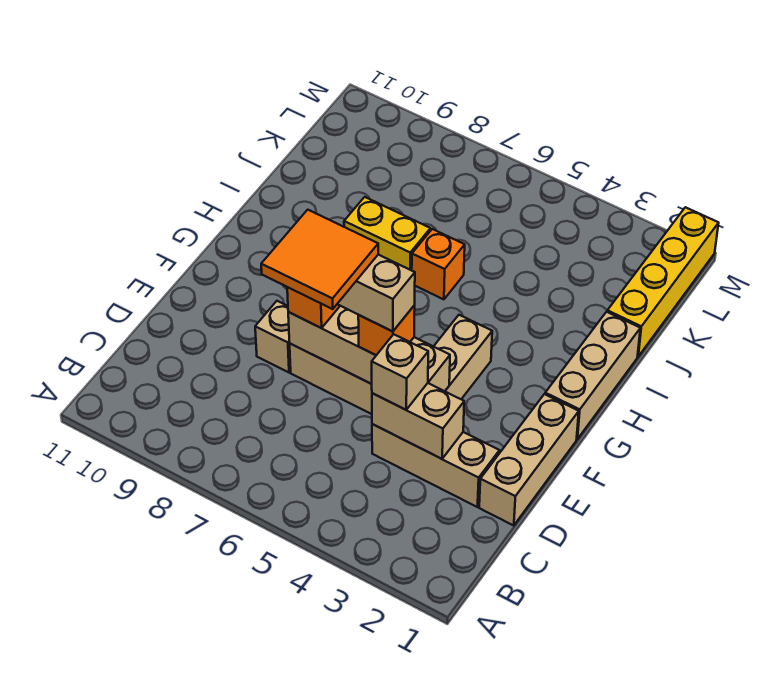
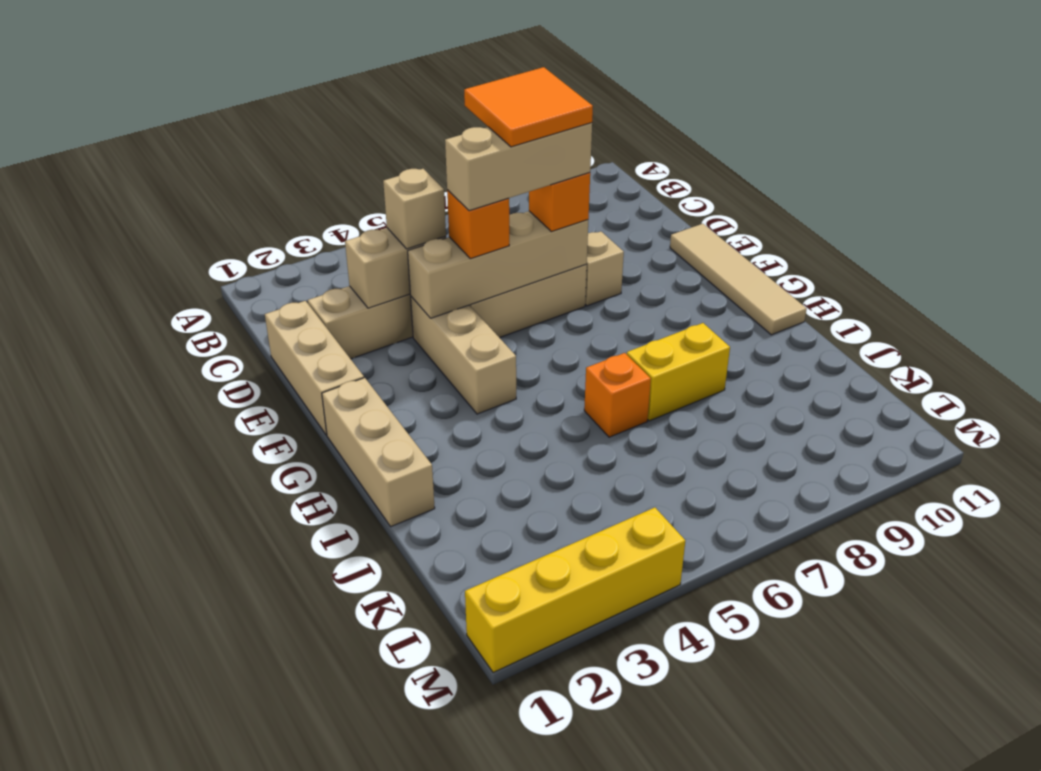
none -> tan 1x4 tile [670,224,807,335]
yellow 1x4 brick [607,207,719,356] -> yellow 1x4 brick turned to [465,508,685,673]

